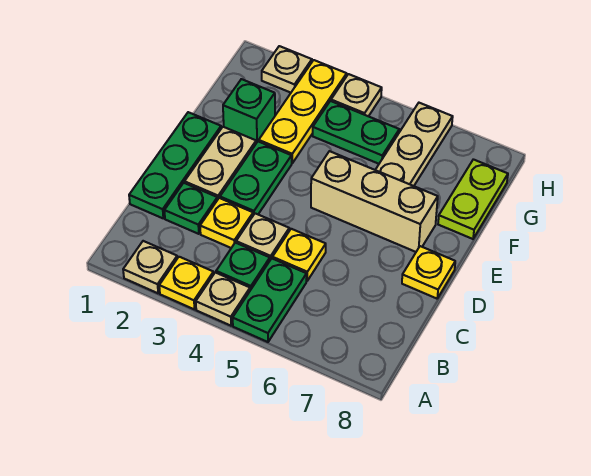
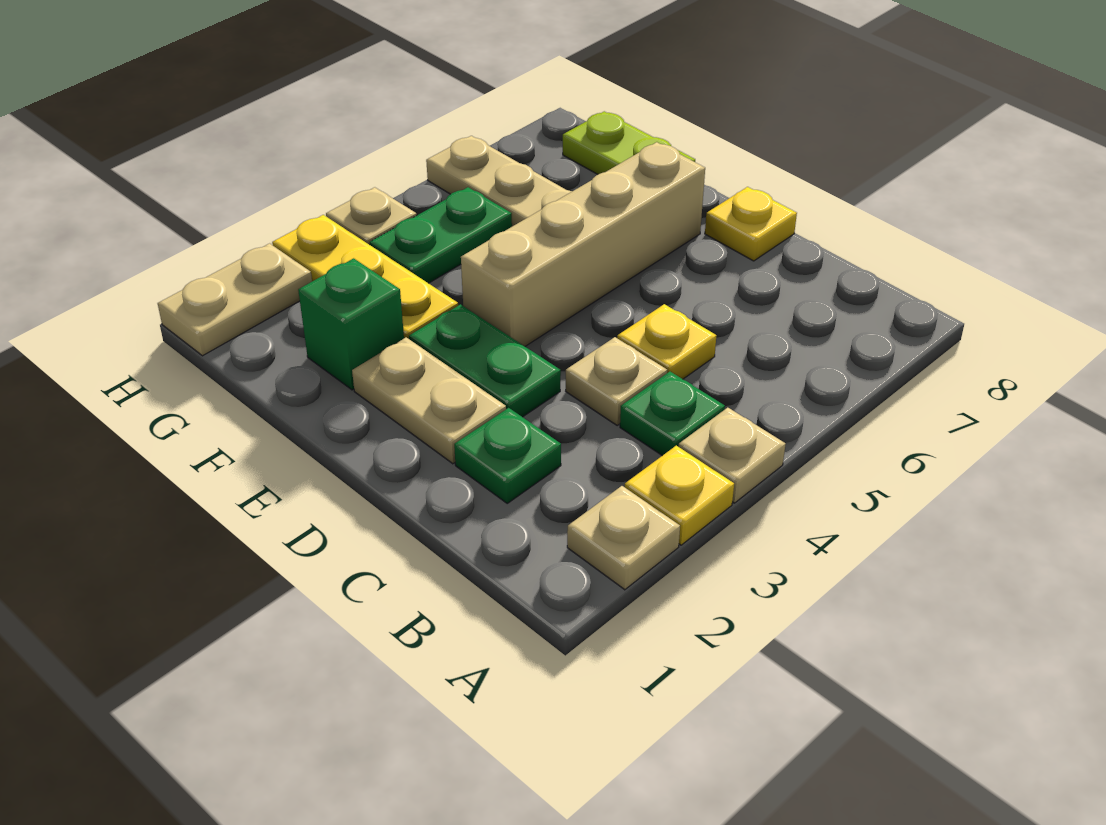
green 1x2 plate [233,258,307,342] -> none
green 1x3 plate [129,112,221,218] -> none
yellow 1x1 plate [200,198,253,248] -> none
tan 1x3 brick [311,151,438,252] -> tan 1x4 brick [461,142,705,346]
tan 1x1 plate [262,46,312,93] -> tan 1x2 plate [158,243,312,356]

